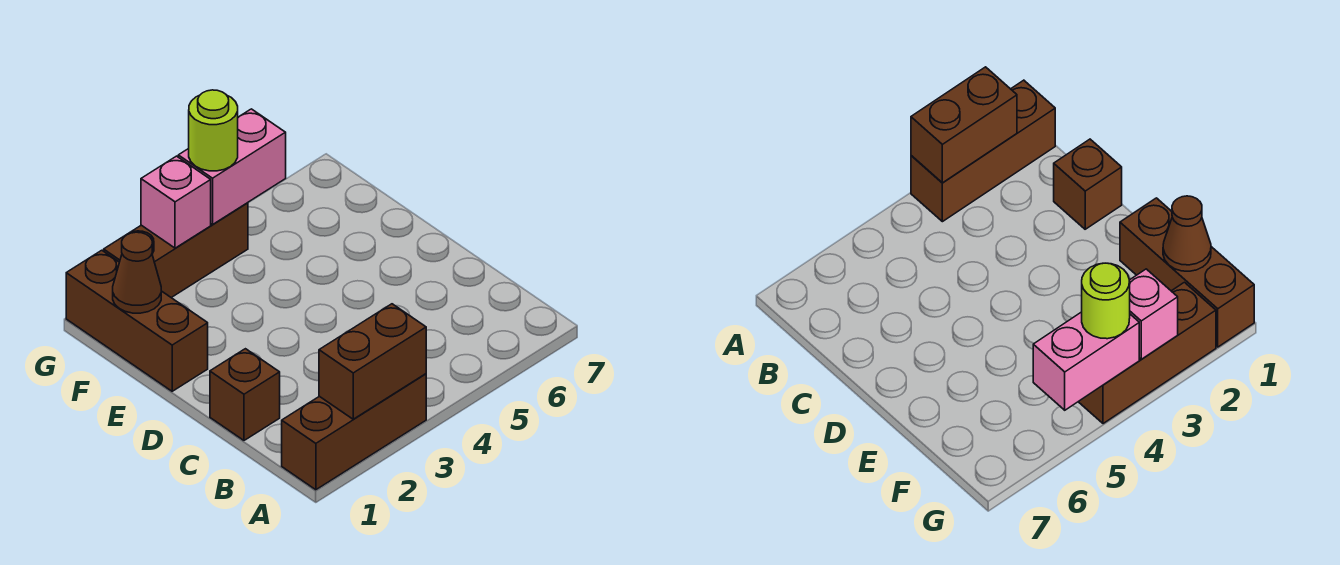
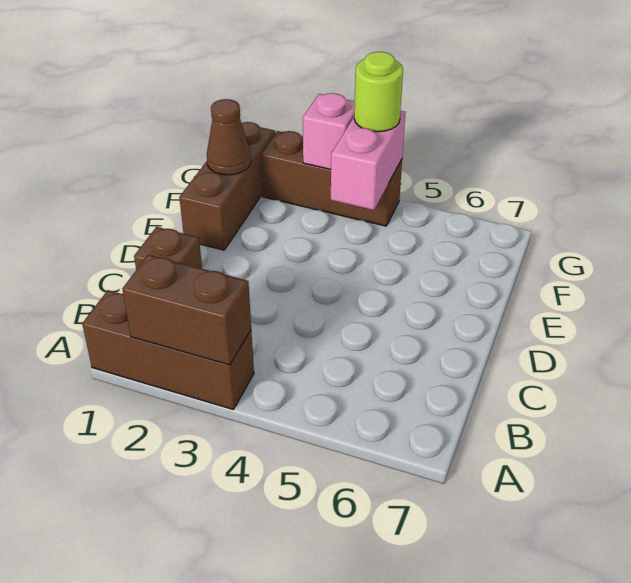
pink 1x2 brick [178,109,286,224] -> pink 1x2 brick turned to [331,111,406,210]

